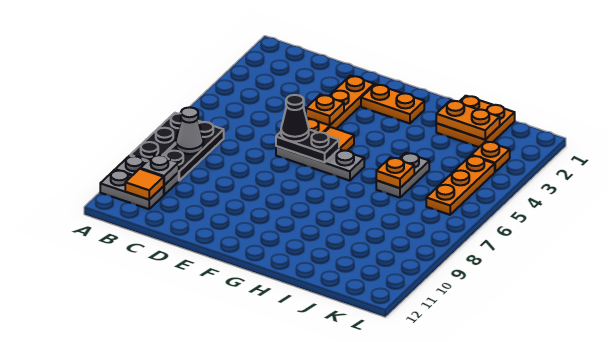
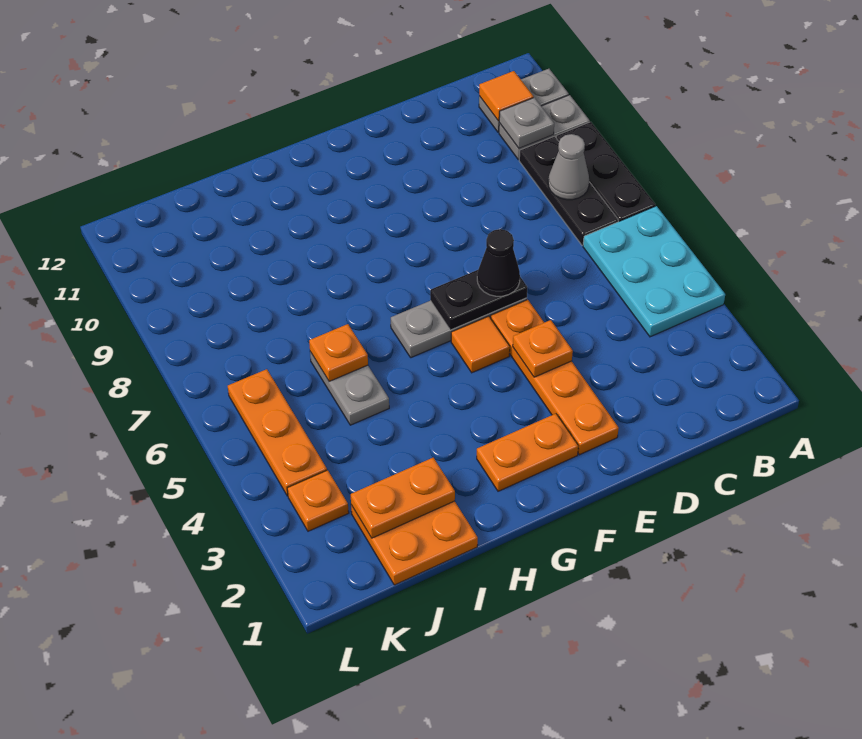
none -> cyan 2x3 plate [583,206,725,337]

